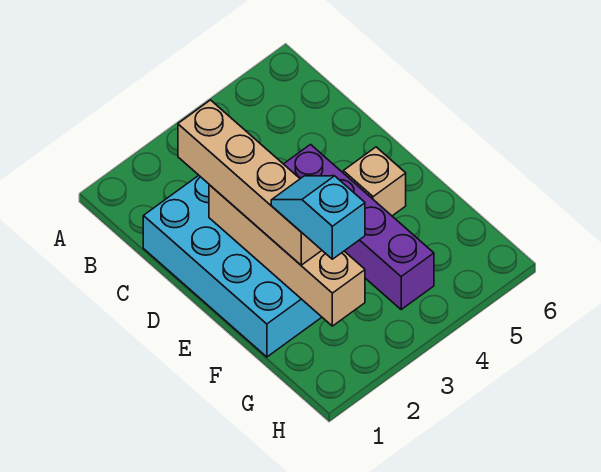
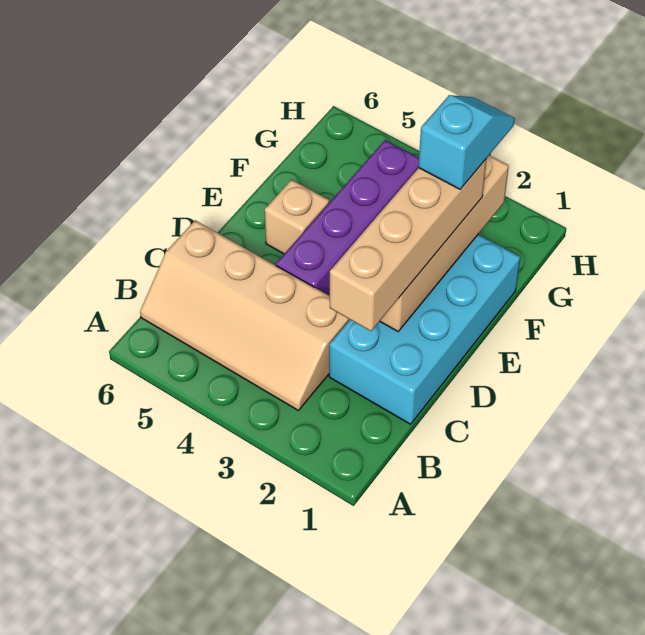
none -> tan 2x4 slope [140,220,350,411]
cyan 1x2 slope [271,176,365,259] -> cyan 1x2 slope turned to [418,95,515,189]

